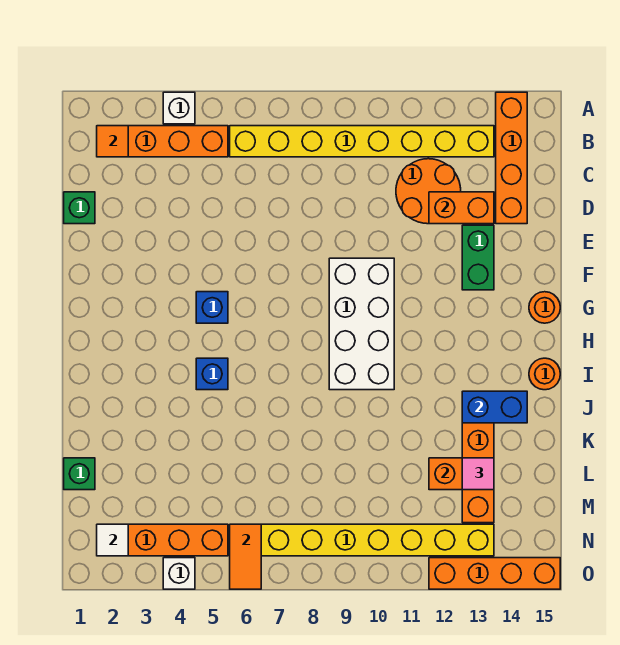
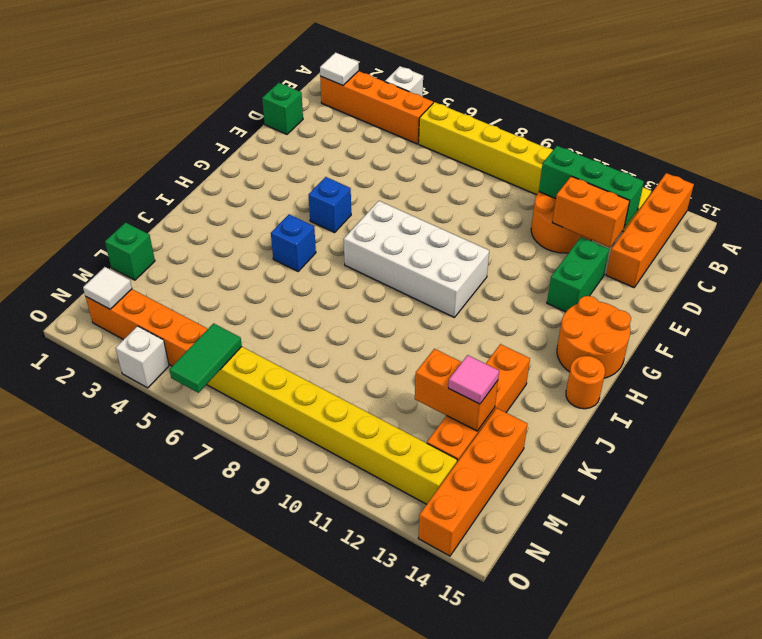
orange 1x1 tile [97,126,128,157] -> white 1x1 tile [320,52,359,85]
none -> green 1x3 brick [539,146,644,227]
white 2x4 brick [329,258,394,390] -> white 2x4 brick turned to [344,201,489,318]
orange 1x1 round brick [529,292,560,323] -> orange 2x2 round brick [557,296,631,378]
blue 1x2 brick [462,391,527,423] -> none
orange 1x2 tile [230,524,261,589] -> green 1x2 tile [170,323,242,393]
orange 1x4 brick [429,558,560,589] -> orange 1x4 brick turned to [418,408,528,556]

